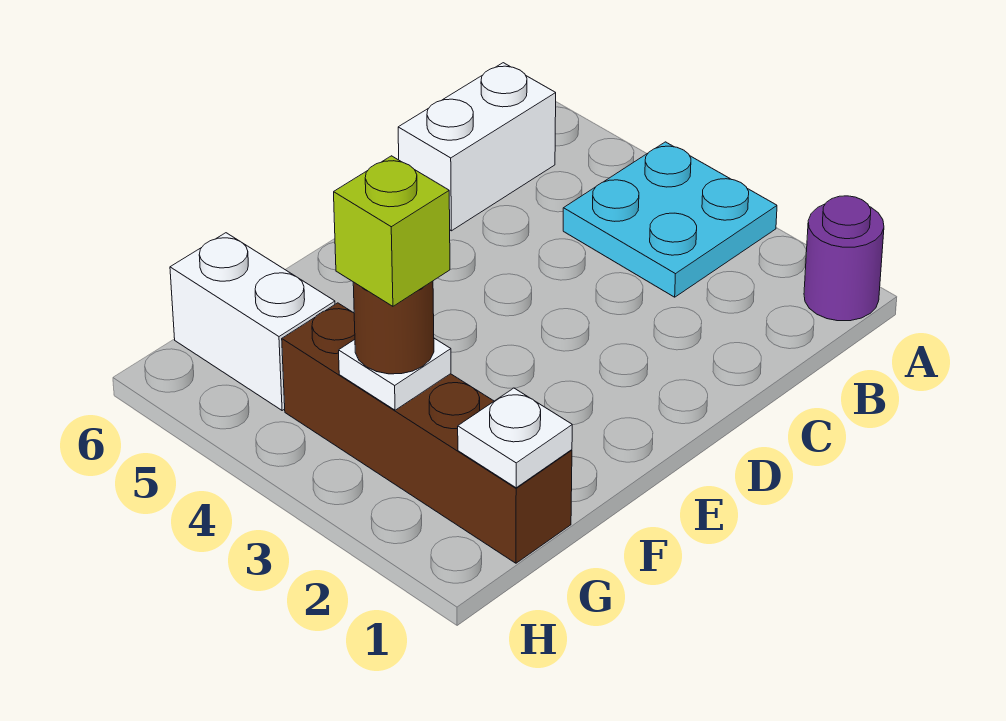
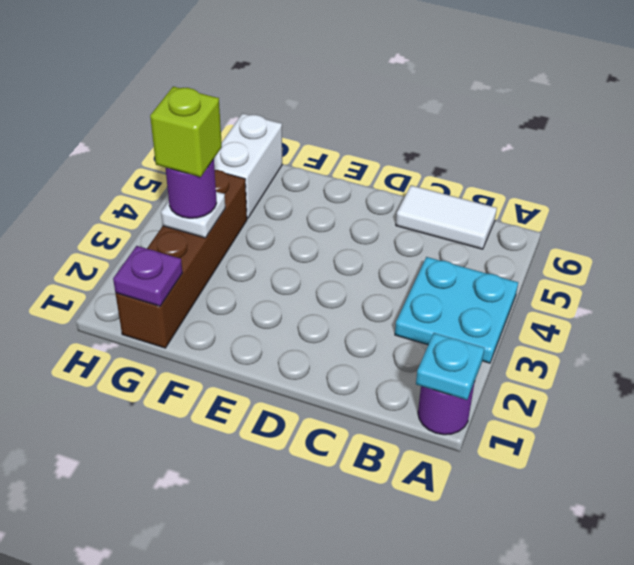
none -> cyan 1x1 plate [416,333,484,400]
white 1x2 brick [398,63,556,231] -> white 1x2 tile [396,185,497,249]
white 1x1 plate [458,388,572,488] -> purple 1x1 plate [113,246,182,306]
brown 1x1 round brick [353,281,434,374] -> purple 1x1 round brick [166,159,217,218]

